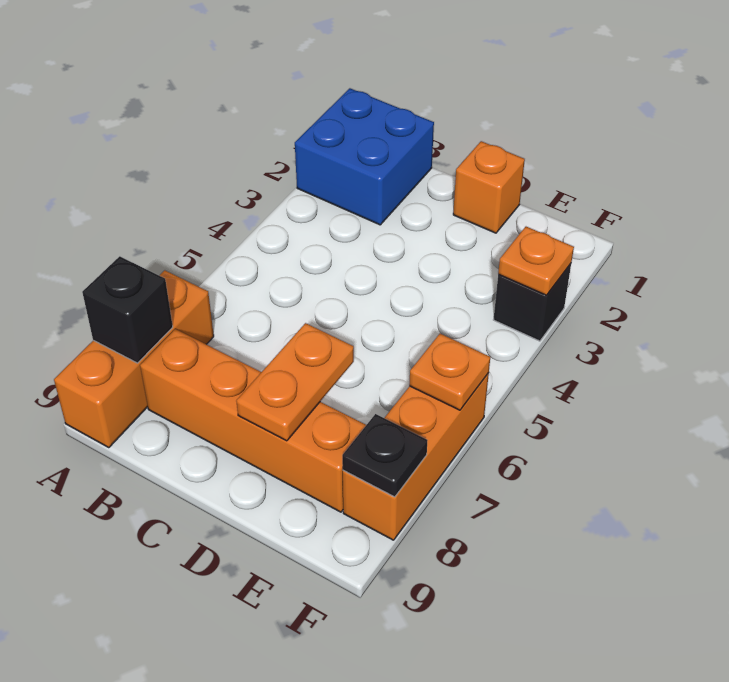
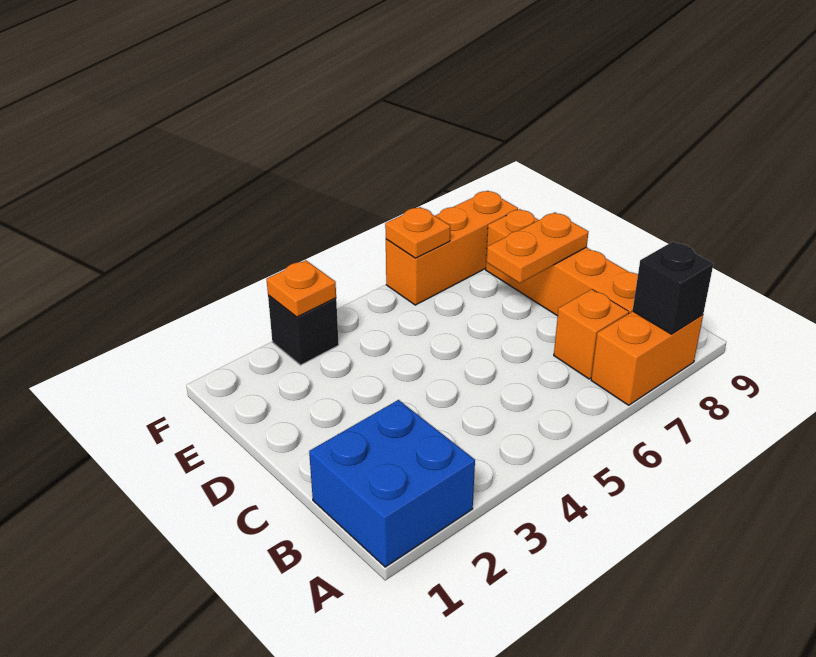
orange 1x3 brick [54,270,214,448] -> orange 1x2 brick [591,311,703,405]
orange 1x1 brick [453,141,525,233] -> orange 1x1 brick moved to [554,289,629,379]
black 1x1 plate [342,414,428,497] -> none

